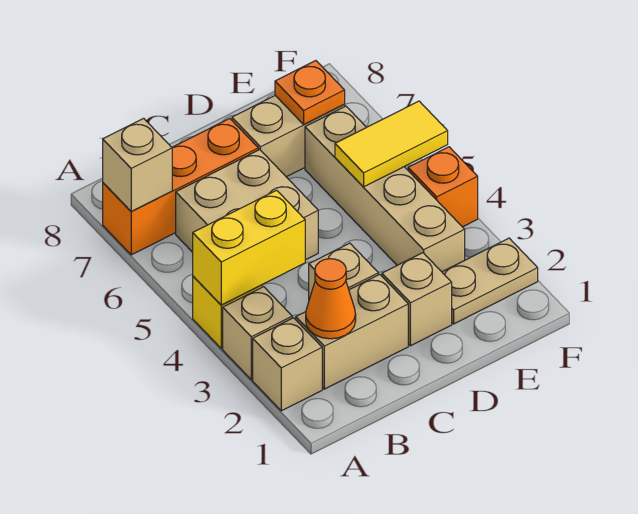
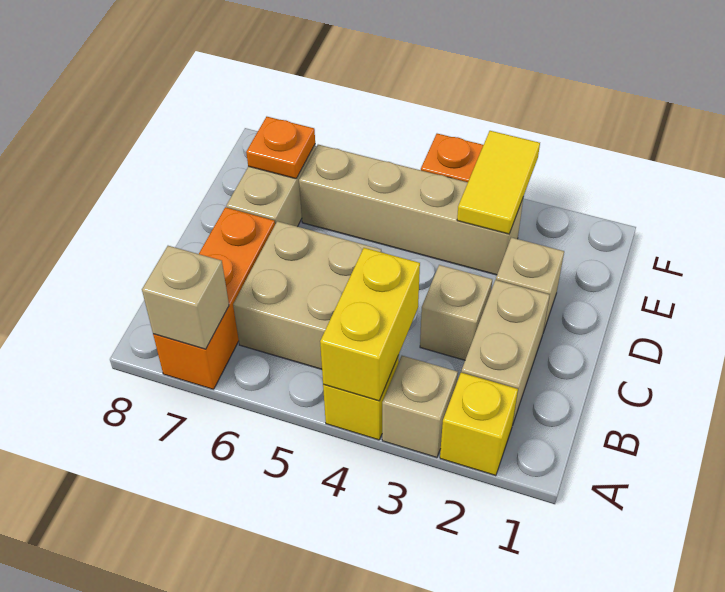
tan 1x1 brick [253,318,322,411] -> yellow 1x1 brick [440,373,518,476]
orange 1x1 cone [306,259,356,339] -> none
tan 1x2 plate [442,238,538,324] -> none
yellow 1x2 tile [335,101,448,187] -> yellow 1x2 tile moved to [457,131,540,234]

